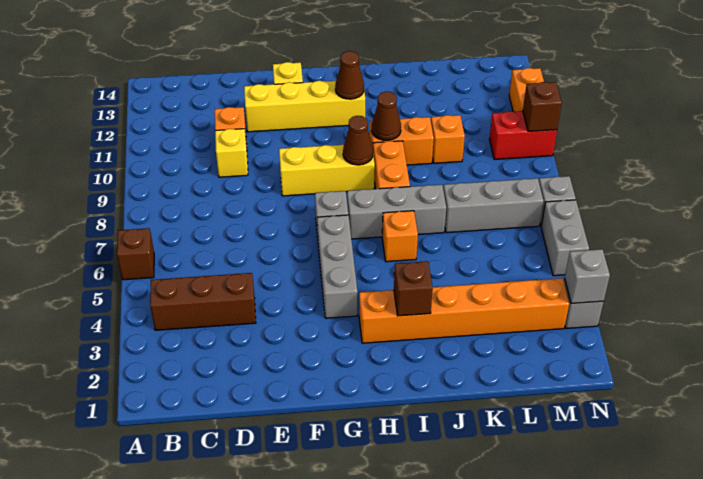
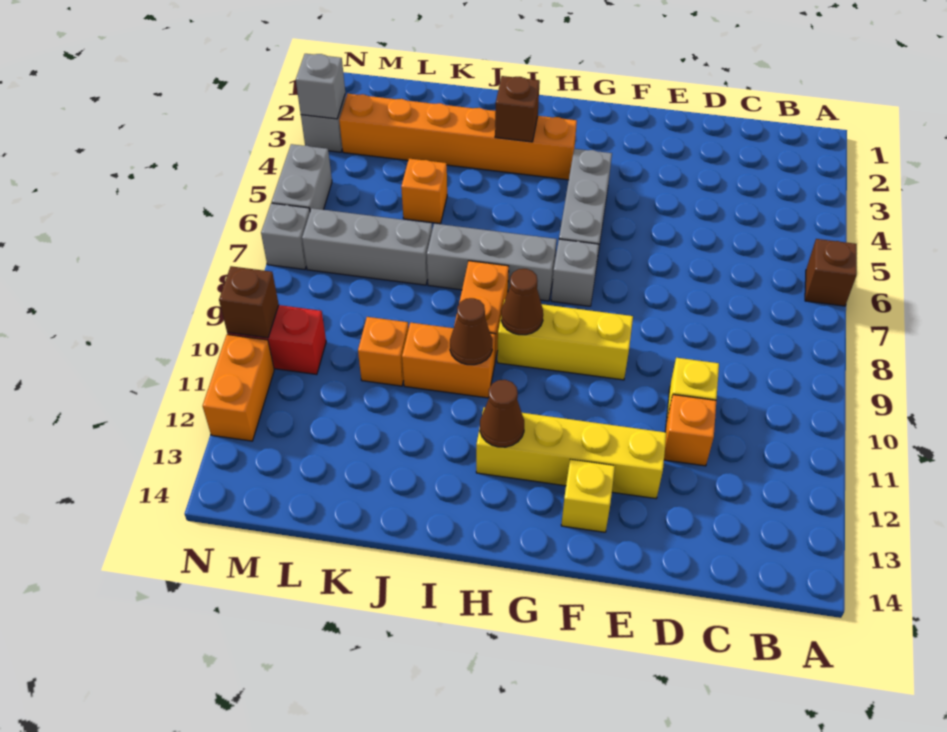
brown 1x3 brick [150,273,256,330] -> none
orange 1x1 brick [382,211,418,262] -> orange 1x1 brick moved to [401,159,447,224]

